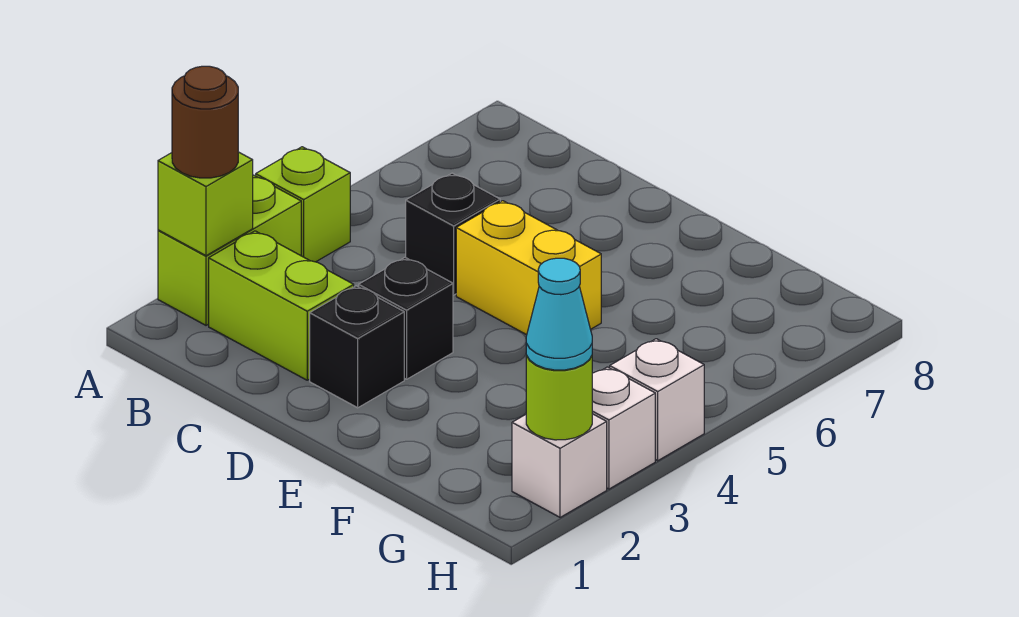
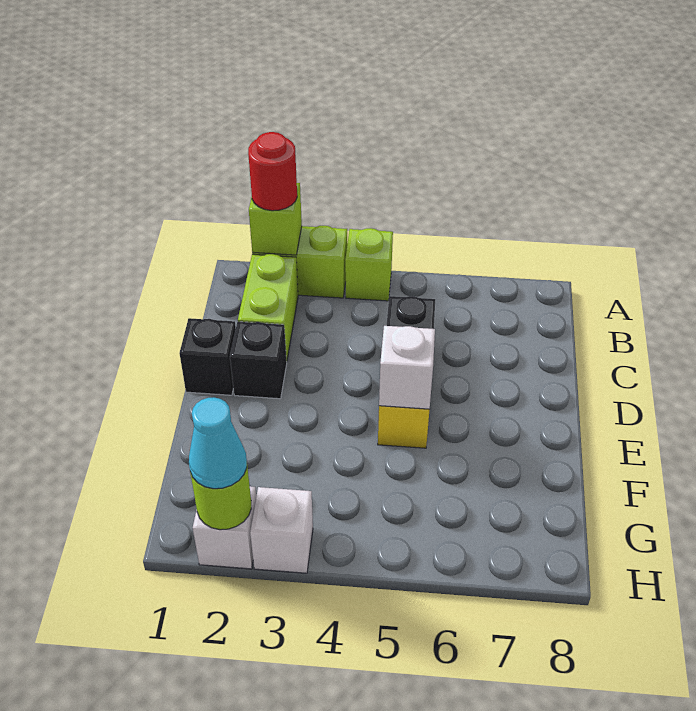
brown 1x1 round brick [172,66,238,178] -> red 1x1 round brick [248,132,297,211]
black 1x1 brick [359,257,453,379] -> black 1x1 brick moved to [179,318,236,395]
white 1x1 brick [610,339,704,461] -> white 1x1 brick moved to [379,326,435,409]

